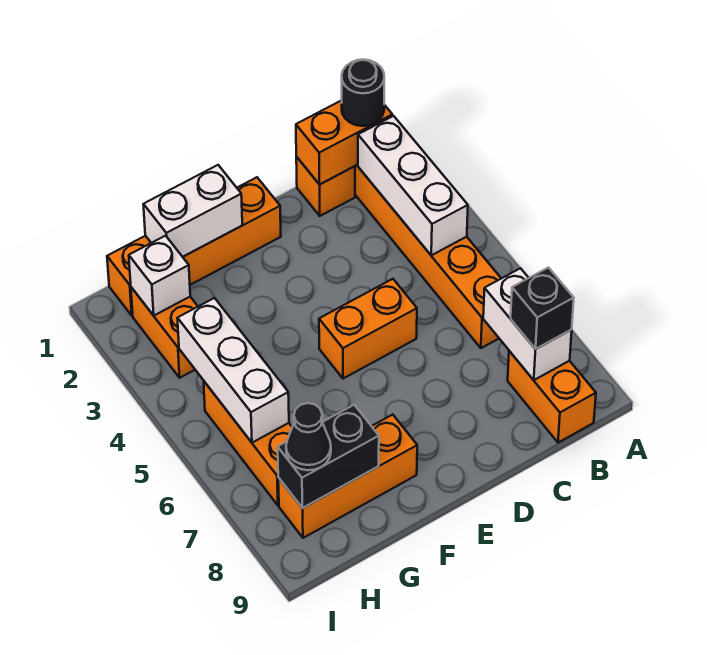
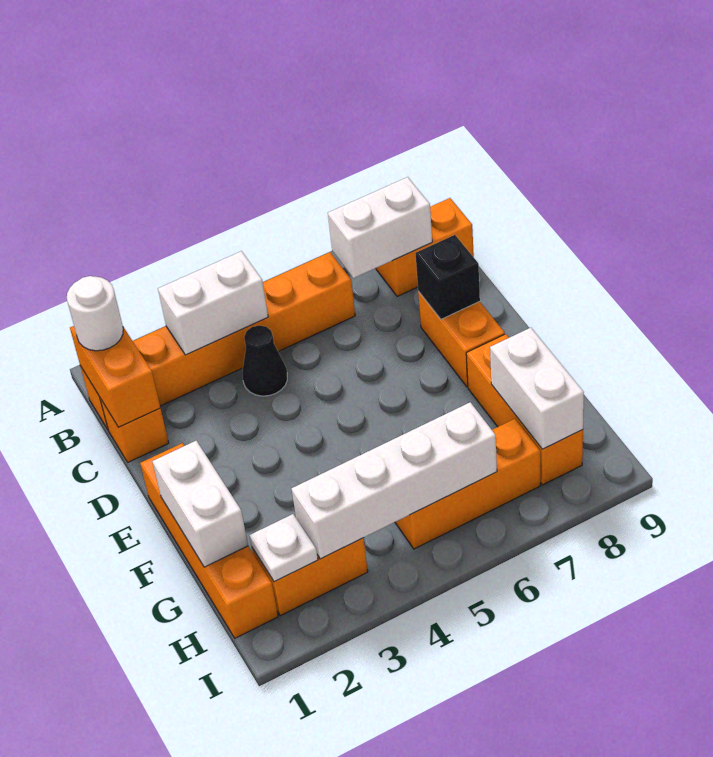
black 1x1 round brick [342,60,384,126] -> white 1x1 round brick [67,276,123,351]
white 1x3 brick [358,116,468,255] -> white 1x2 brick [158,251,268,355]
black 1x1 brick [511,268,574,349] -> black 1x1 brick moved to [415,235,480,319]
orange 1x2 brick [319,279,417,379] -> orange 1x2 brick moved to [418,292,505,387]
black 1x2 brick [278,405,379,508] -> white 1x2 brick [490,328,584,449]
white 1x1 brick [129,236,190,316] -> white 1x1 plate [250,514,318,582]
white 1x3 brick [177,298,289,443] -> white 1x4 brick [292,402,497,559]
black 1x1 cone [286,403,331,470] -> black 1x1 cone moved to [243,325,287,396]

